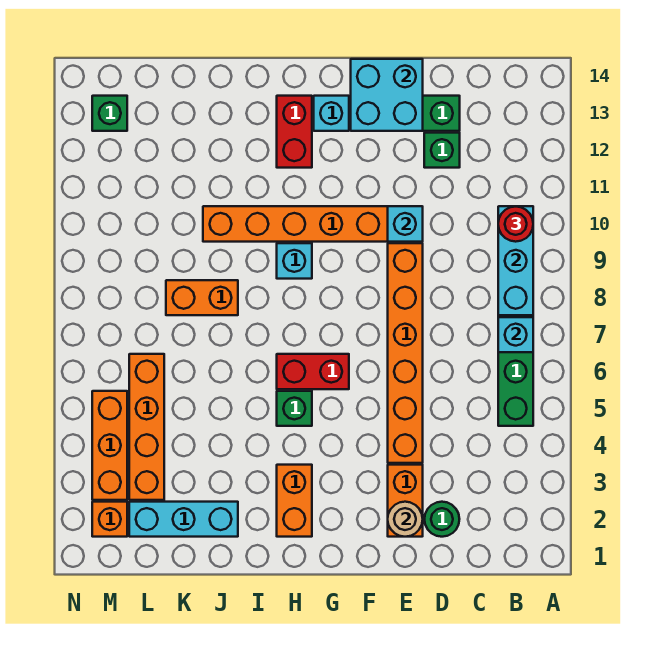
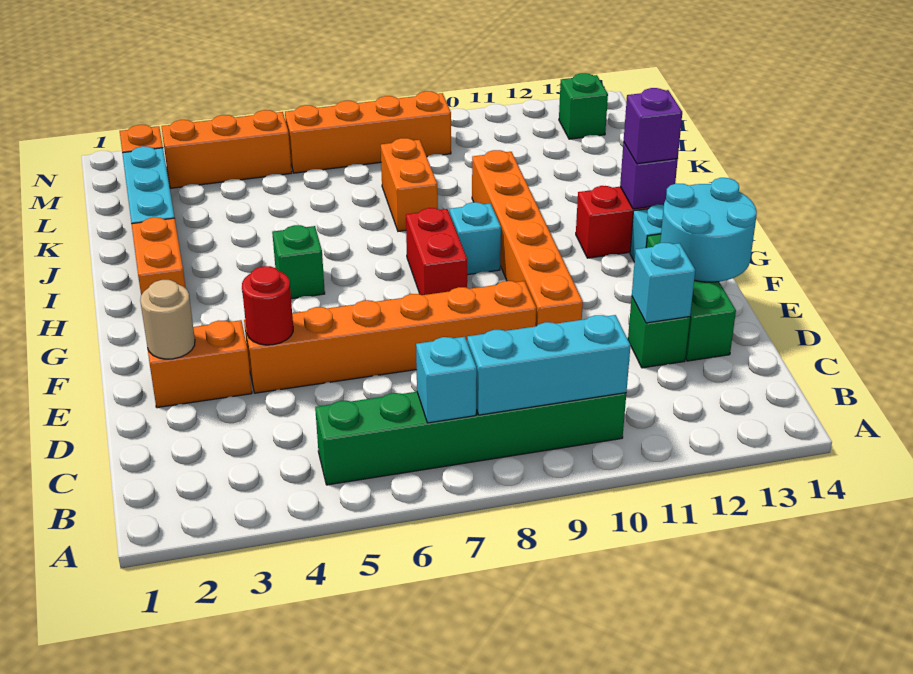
red 1x1 round brick [498,206,533,242] -> red 1x1 round brick moved to [242,266,293,345]
green 1x1 round brick [424,502,459,537] -> none
cyan 1x1 brick [388,206,423,242] -> cyan 1x1 brick moved to [632,243,695,323]
cyan 2x2 brick [351,59,423,131] -> cyan 2x2 round brick [660,178,757,282]
red 1x2 brick [277,354,349,389] -> red 1x2 brick moved to [406,208,467,295]
orange 1x2 brick [277,465,312,537] -> orange 1x2 brick turned to [132,217,185,295]
none -> purple 1x1 brick [620,142,678,209]
none -> purple 1x1 brick [624,88,682,164]
orange 1x4 brick [129,354,164,500] -> orange 1x4 brick moved to [285,91,451,173]

